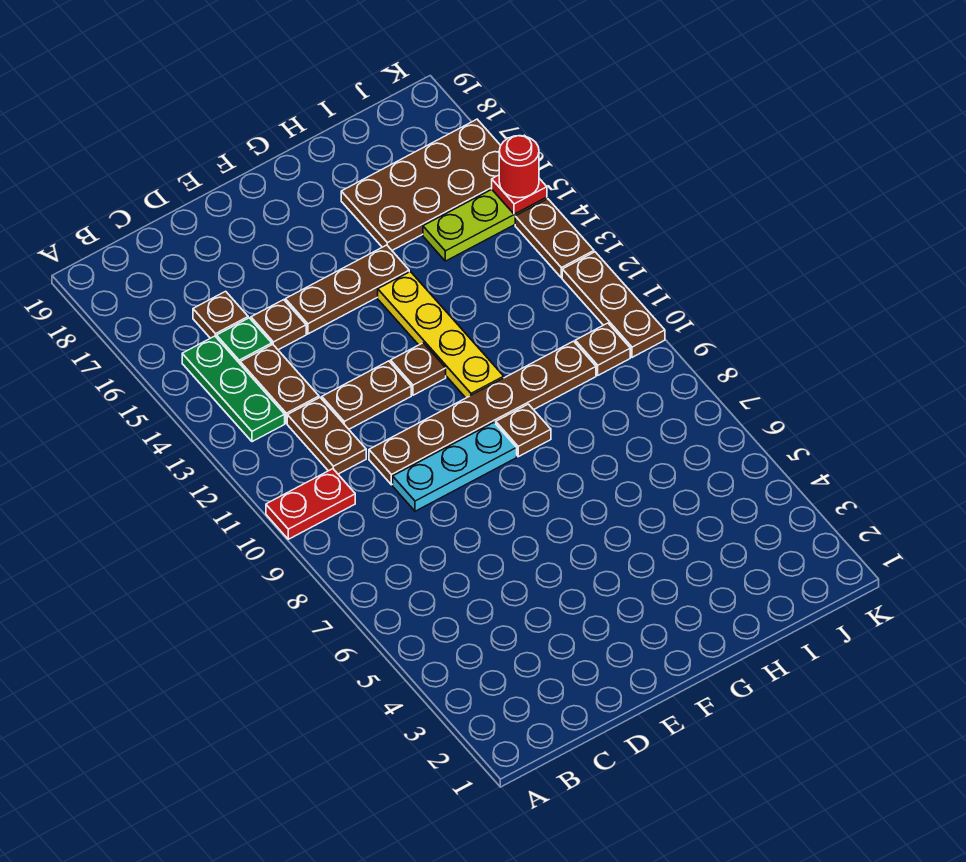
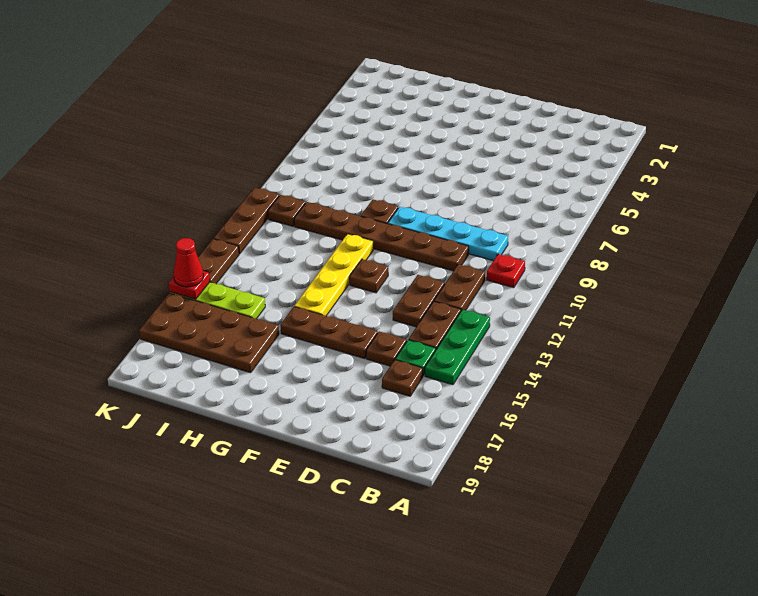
red 1x2 plate [266,469,355,539] -> red 1x1 plate [487,254,525,288]
cyan 1x3 plate [393,423,517,511] -> cyan 1x4 plate [388,207,508,261]
brown 1x2 plate [322,361,411,429] -> brown 1x2 plate turned to [393,275,445,327]
red 1x1 round brick [499,136,539,198] -> red 1x1 cone [174,238,203,287]

